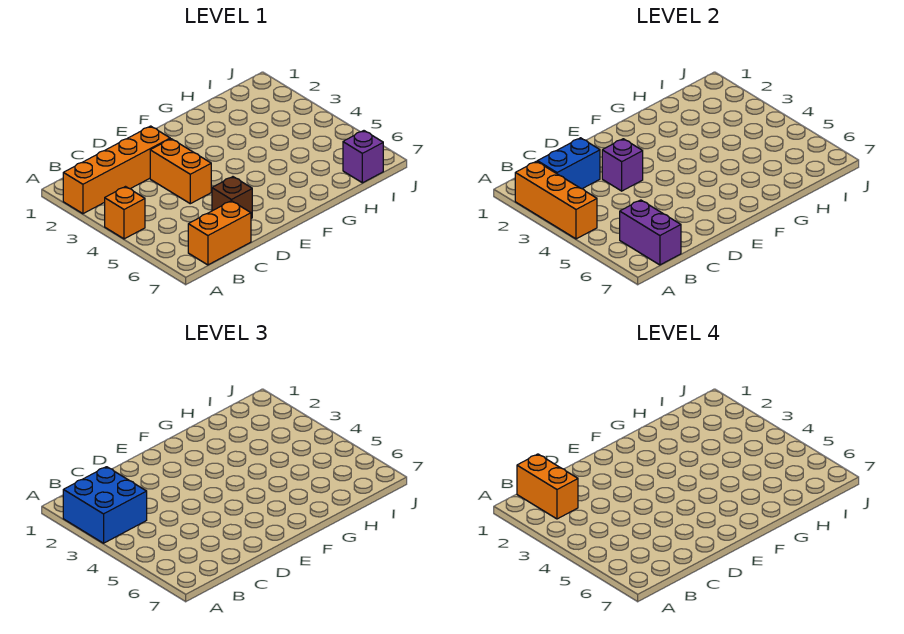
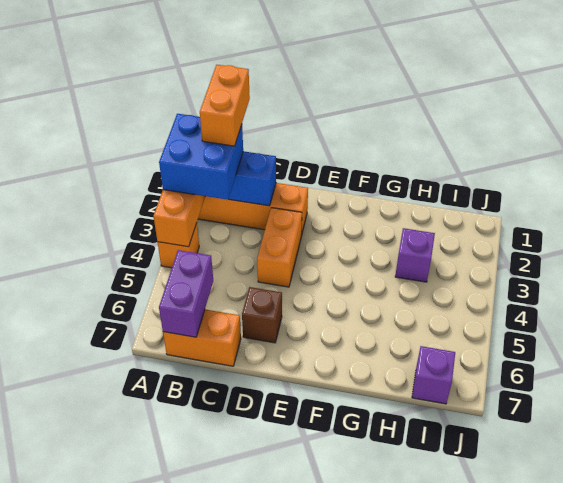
purple 1x1 brick [602,139,643,191] -> purple 1x1 brick moved to [395,228,435,282]

